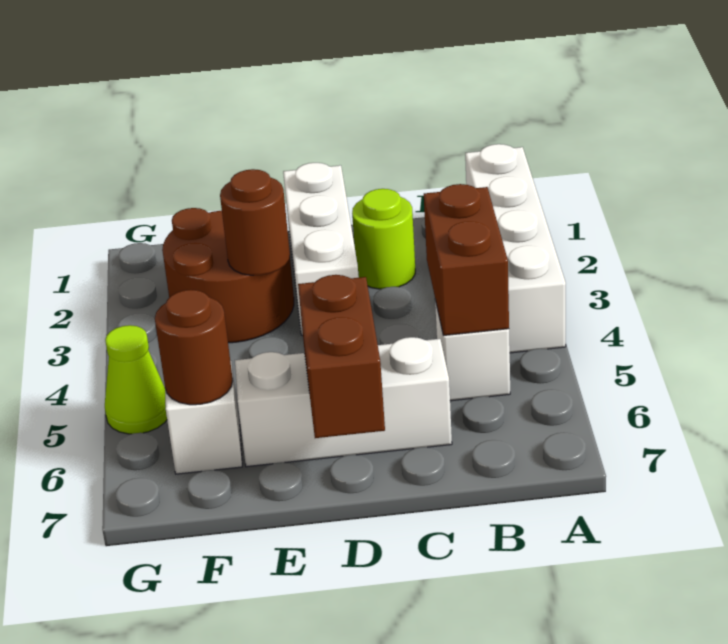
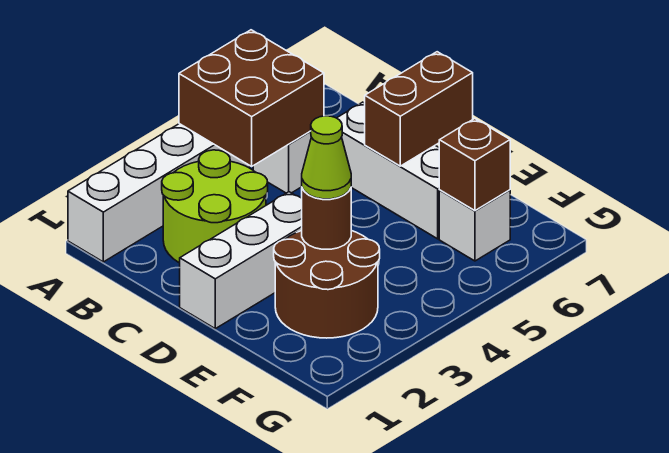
brown 1x2 brick [424,184,509,336] -> brown 2x2 brick [179,30,324,166]
lime 1x1 round brick [352,189,415,289] -> lime 2x2 round brick [162,150,268,263]
brown 1x1 round brick [155,290,233,405] -> brown 1x1 brick [439,119,510,211]
lime 1x1 cone [105,325,167,434] -> lime 1x1 cone moved to [302,116,351,199]

